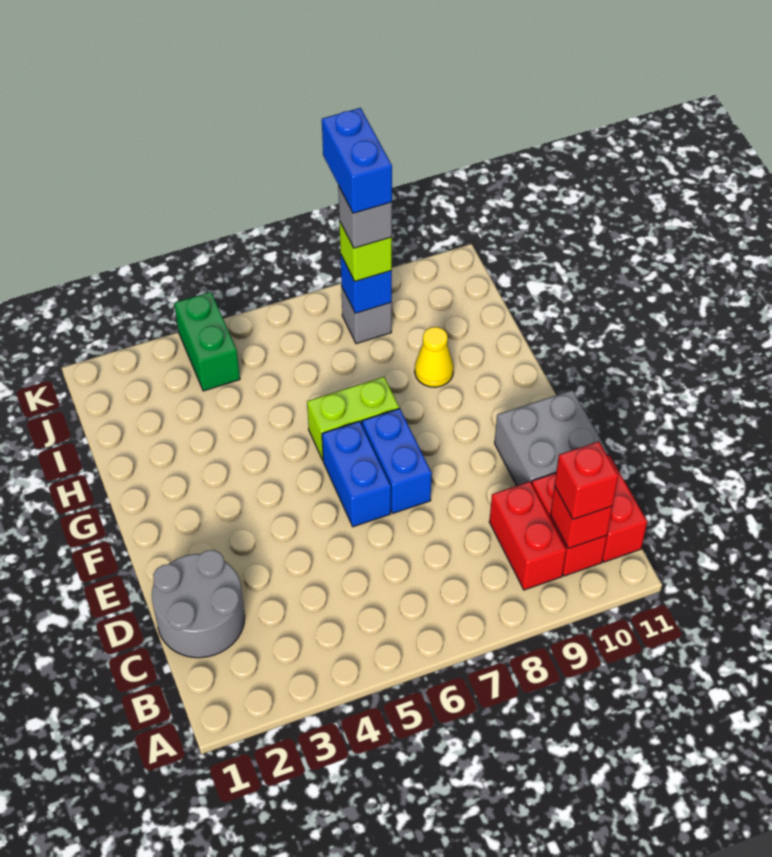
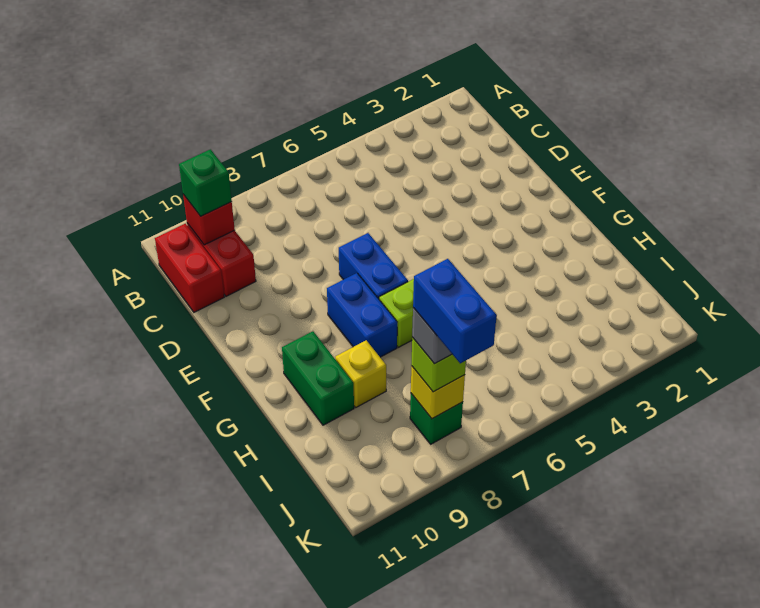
red 1x2 brick [490,482,566,590] -> none
red 1x1 brick [555,442,618,519] -> green 1x1 brick [179,149,232,216]
grey 2x2 round brick [152,550,245,658] -> none
grey 2x2 brick [495,390,609,486] -> none
blue 1x2 brick [322,421,391,527] -> blue 1x2 brick moved to [327,273,397,357]
yellow 1x1 cone [415,327,454,387] -> yellow 1x1 brick [335,340,386,407]
green 1x2 brick [174,292,240,391] -> green 1x2 brick moved to [282,331,354,425]
grey 1x1 brick [341,286,392,344] -> green 1x1 brick [410,394,463,444]
blue 1x1 brick [340,254,392,313] -> yellow 1x1 brick [411,366,465,419]

